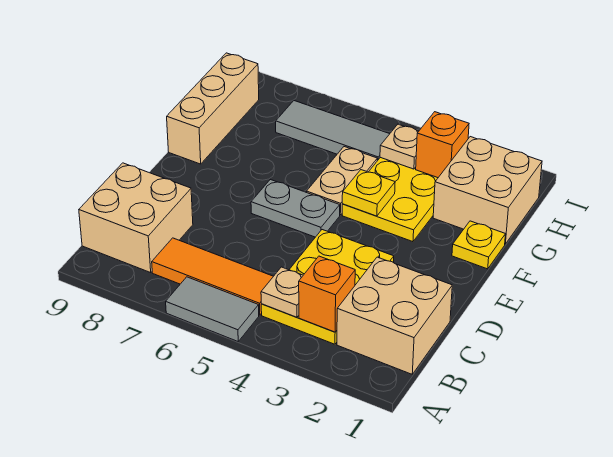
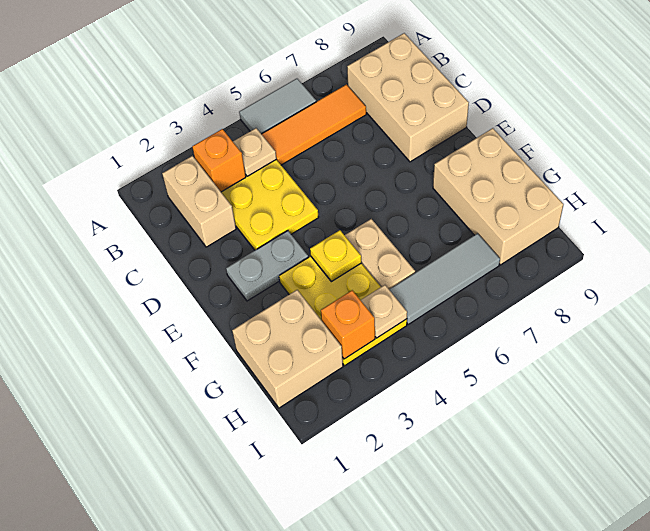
tan 2x2 brick [337,257,452,374] -> tan 1x2 brick [162,156,236,247]
tan 2x2 brick [79,163,193,273] -> tan 2x3 brick [347,33,469,162]
grey 1x2 plate [251,179,340,237] -> grey 1x2 plate moved to [226,231,308,301]
yellow 1x1 plate [452,221,505,269] -> none
tan 1x3 brick [167,53,259,164] -> tan 2x3 brick [433,128,564,265]

